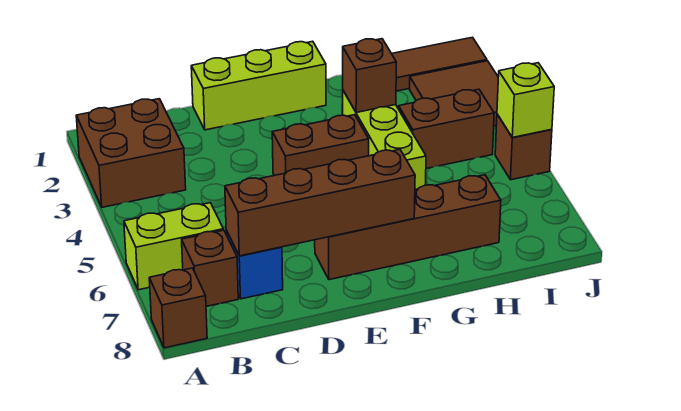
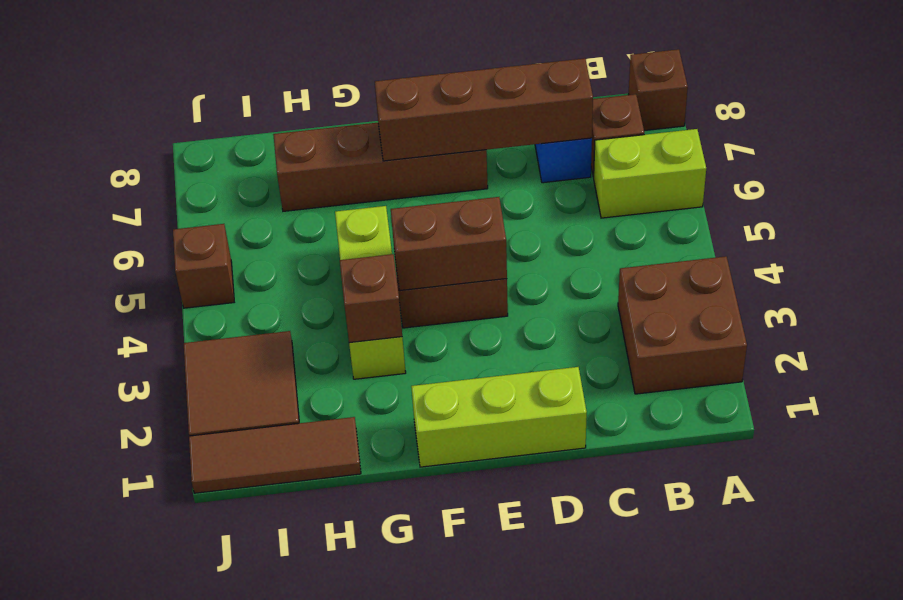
brown 1x2 brick [399,89,494,169] -> brown 1x2 brick moved to [391,197,507,291]
lime 1x1 brick [497,63,554,138] -> none

